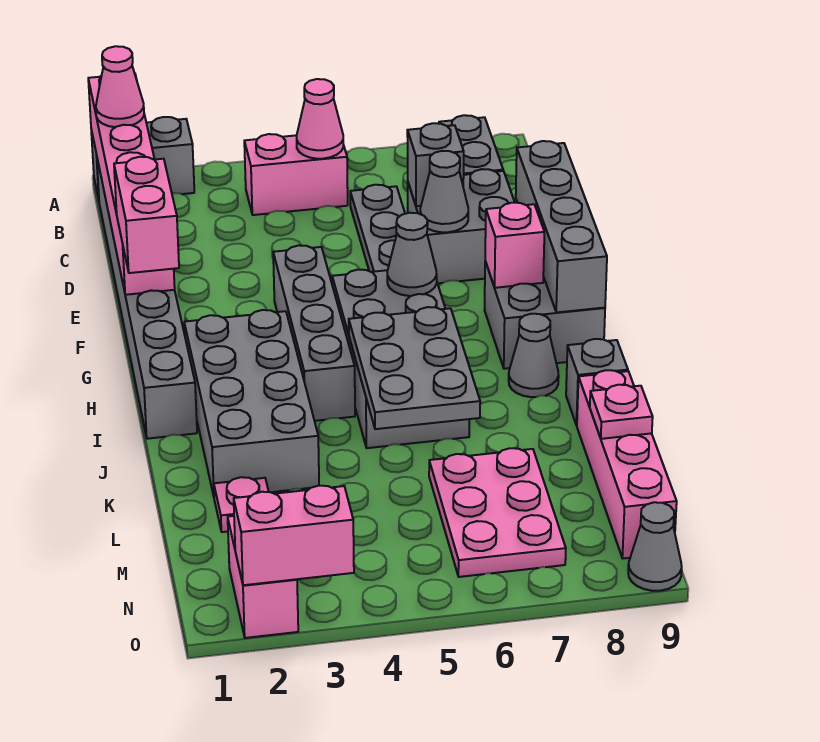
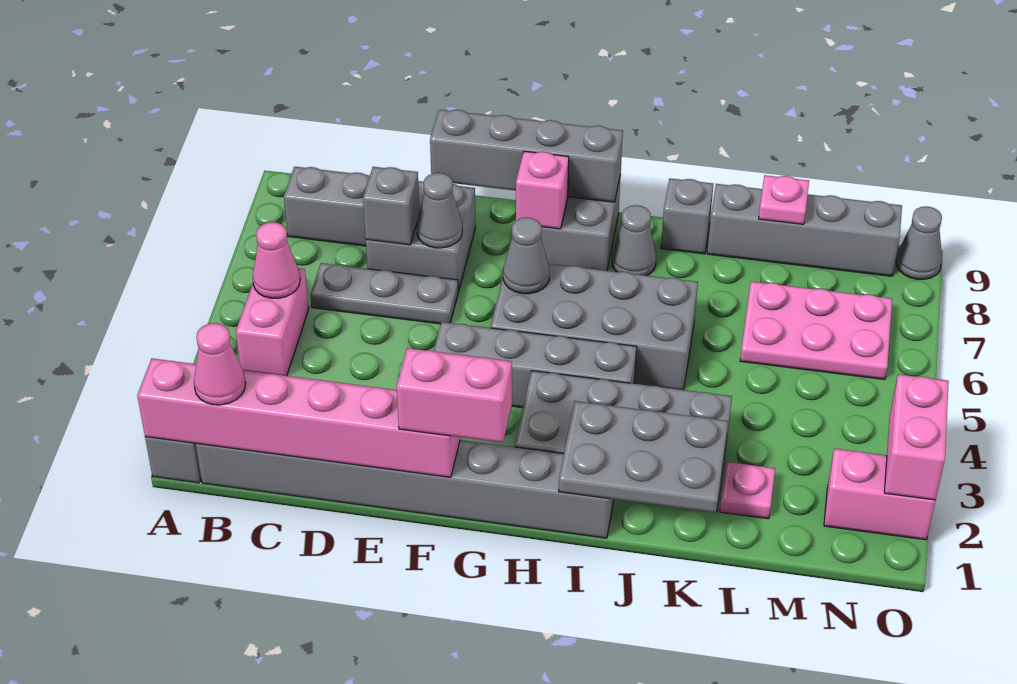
grey 2x3 plate [349,307,480,429] -> grey 2x3 plate moved to [559,401,728,513]
pink 1x4 brick [577,370,677,558] -> grey 1x4 brick [707,184,902,276]

